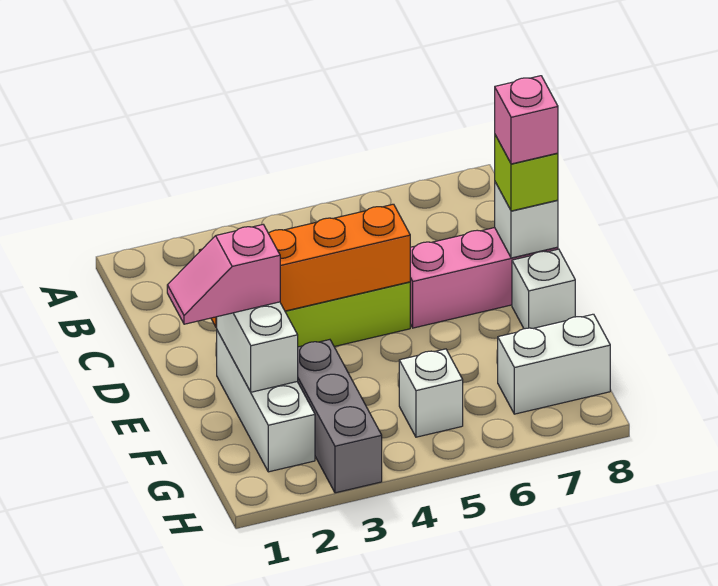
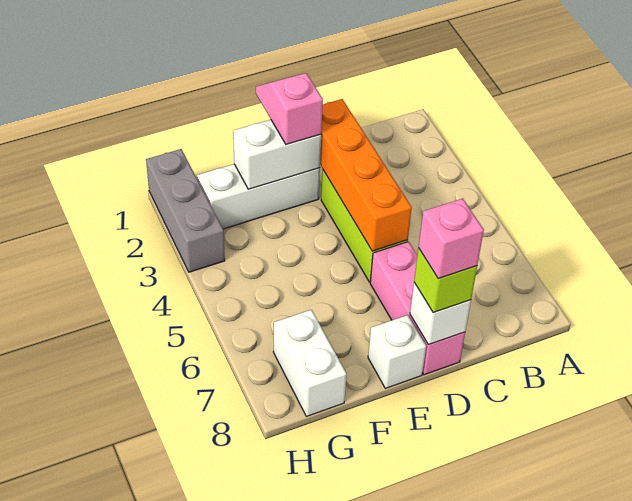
grey 1x3 brick [297,340,382,493] -> grey 1x3 brick turned to [146,149,225,272]
white 1x1 brick [399,349,463,437] -> none

